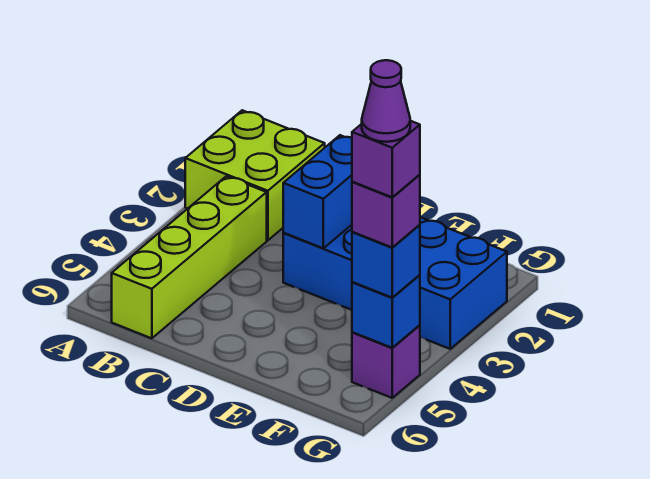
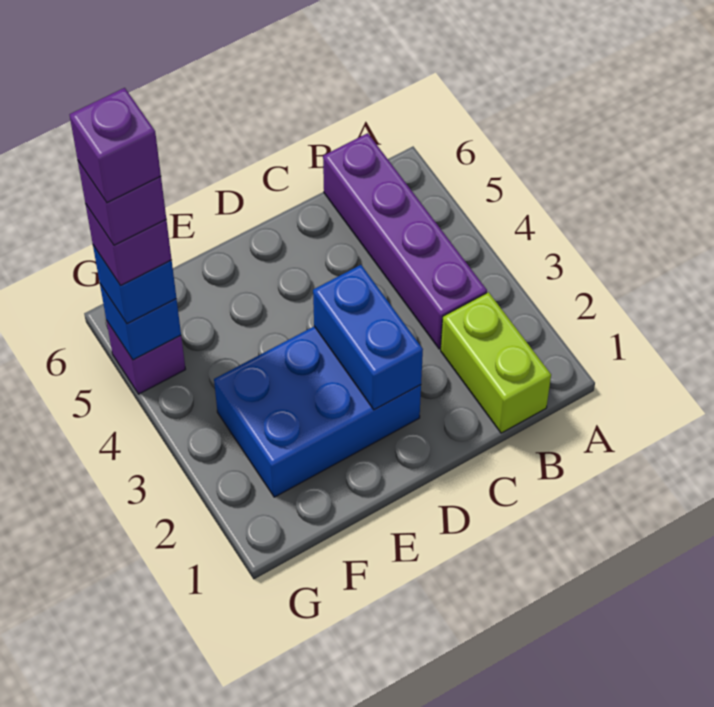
lime 2x2 brick [185,110,325,240] -> lime 1x2 brick [441,292,551,433]
lime 1x4 brick [112,176,267,338] -> purple 1x4 brick [323,133,487,349]
blue 2x4 brick [283,217,507,349] -> blue 2x3 brick [214,326,421,497]
purple 1x1 cone [362,60,410,142] -> purple 1x1 brick [70,88,161,203]

